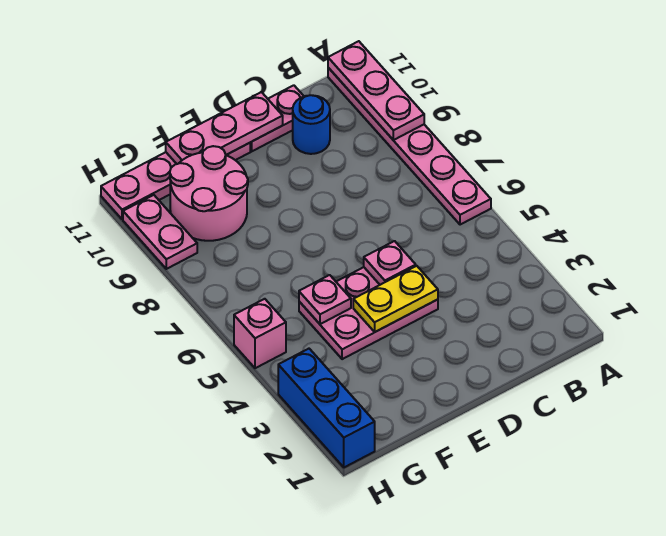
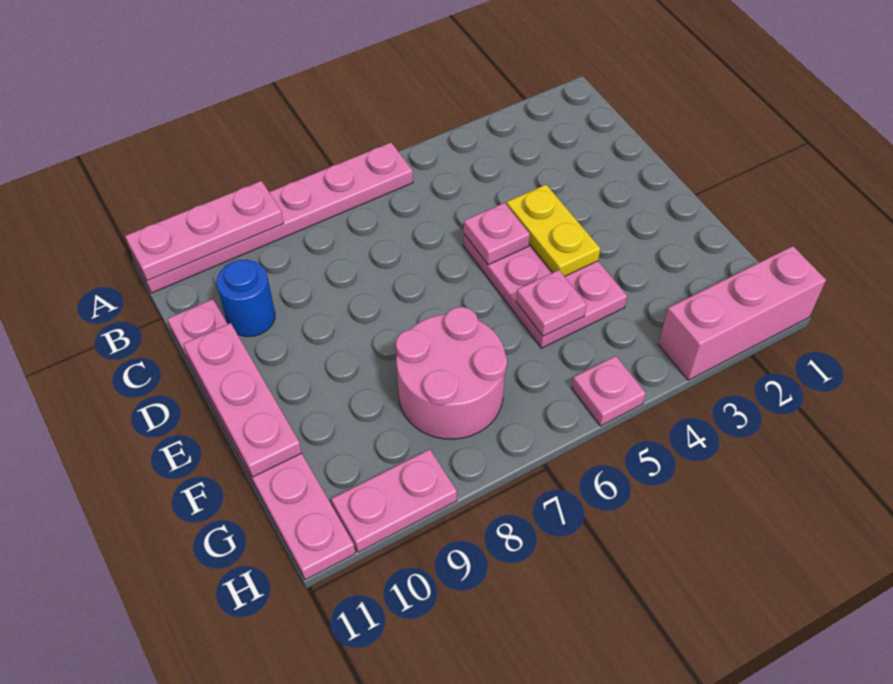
pink 2x2 round brick [170,146,248,241] -> pink 2x2 round brick moved to [396,307,507,439]
blue 1x3 brick [278,349,375,467] -> pink 1x3 brick [658,246,826,380]
pink 1x1 brick [234,299,286,368] -> pink 1x1 plate [572,356,646,426]

